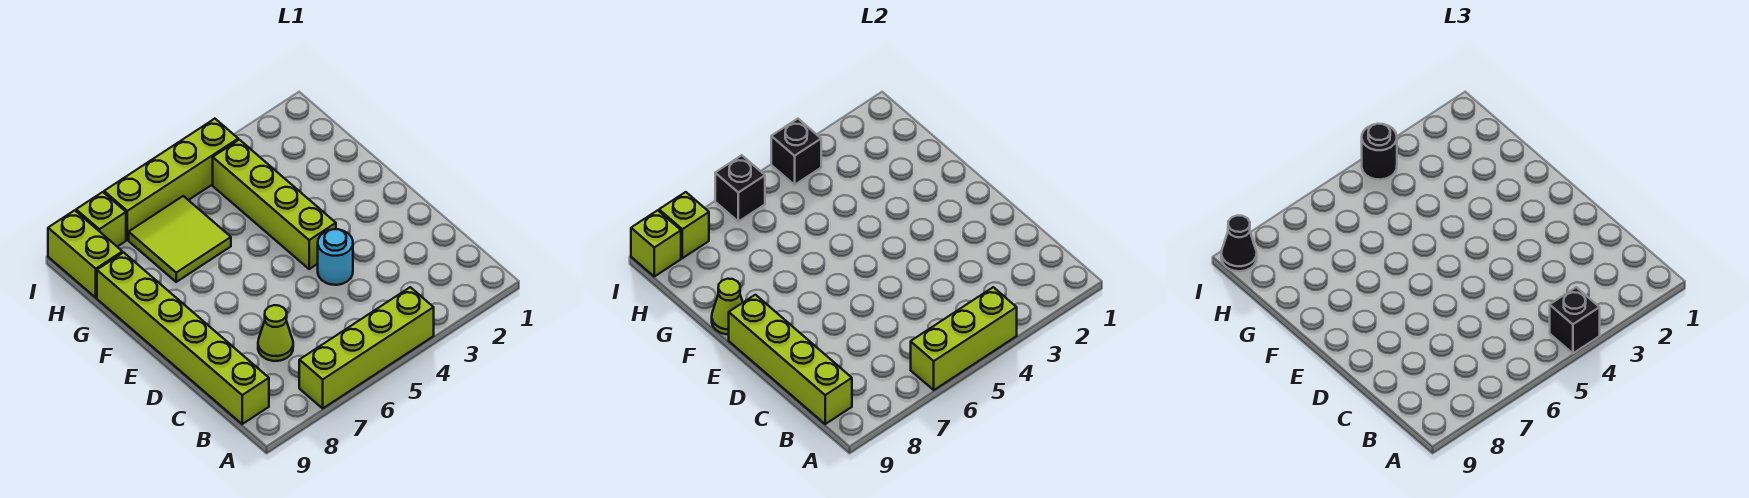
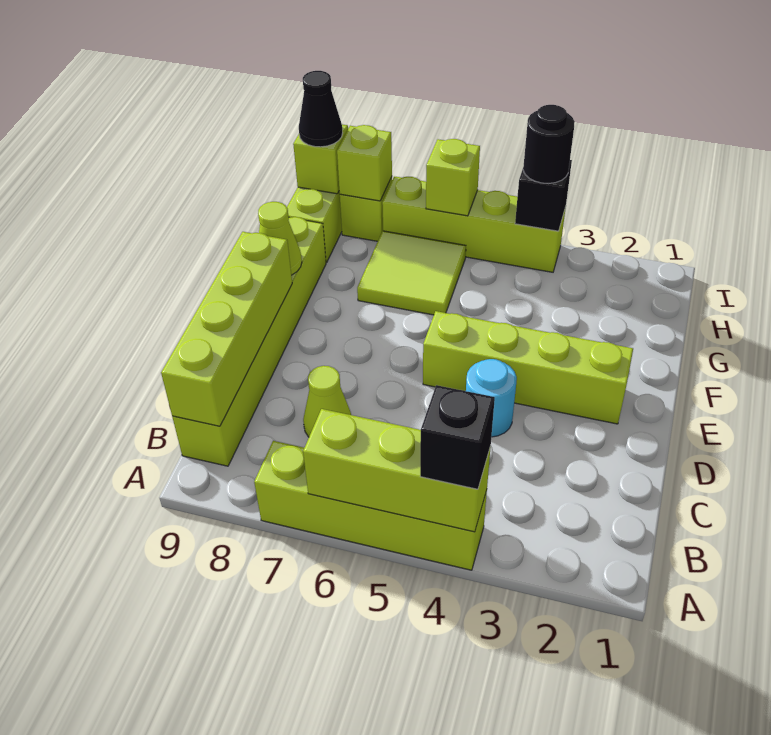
lime 1x4 brick [213,140,336,269] -> lime 1x4 brick turned to [423,311,633,424]
black 1x1 brick [715,155,765,222] -> lime 1x1 brick [426,139,480,216]

